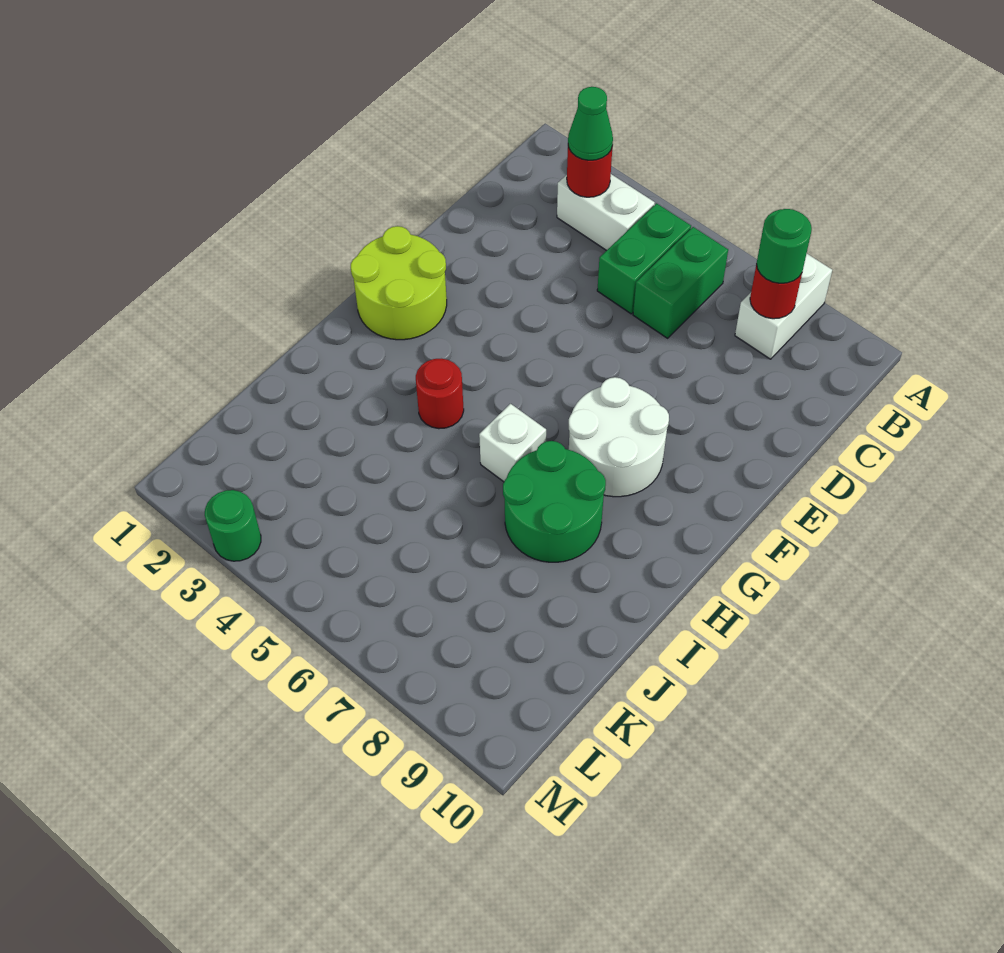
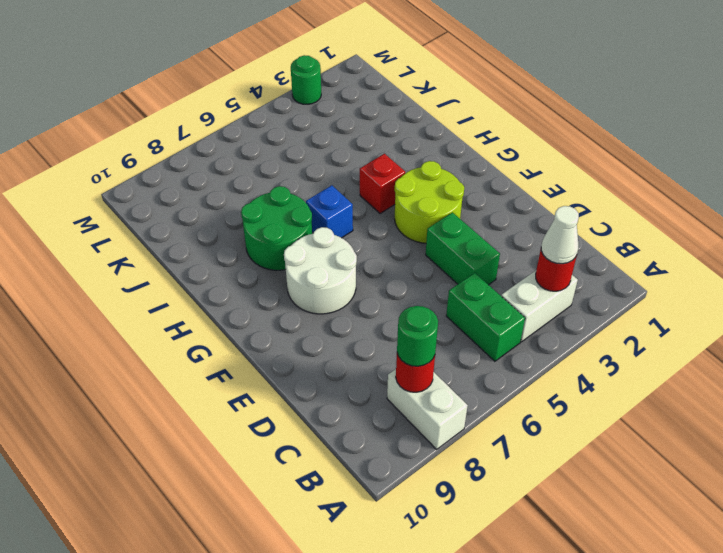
green 1x1 cone [568,87,613,160] -> white 1x1 cone [541,206,579,264]
green 1x2 brick [633,227,728,338] -> green 1x2 brick moved to [426,213,500,285]
lime 2x2 round brick [351,226,447,340] -> lime 2x2 round brick moved to [395,161,464,243]
red 1x1 round brick [416,359,464,429] -> red 1x1 brick [360,154,405,214]
white 1x1 brick [479,404,546,482] -> blue 1x1 brick [306,185,353,238]

